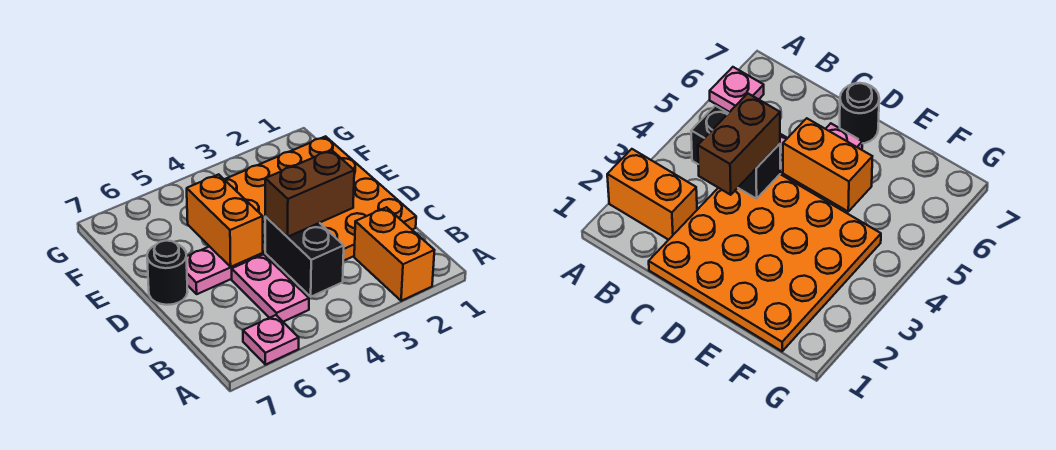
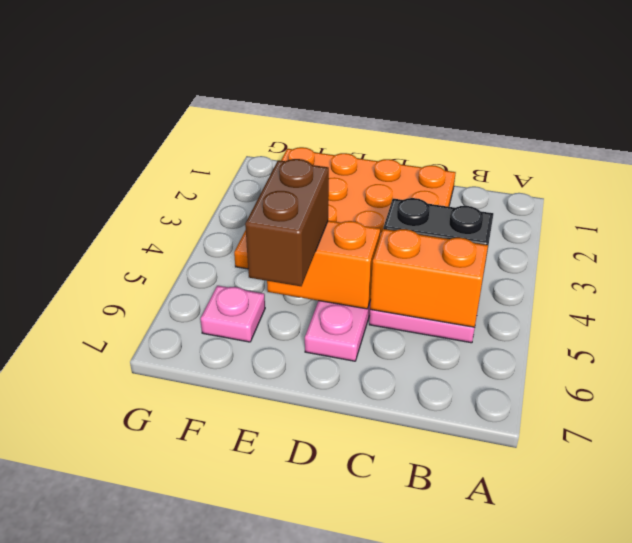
orange 1x2 brick [354,207,435,301] -> orange 1x2 brick moved to [370,229,488,327]
pink 1x1 plate [243,315,299,365] -> pink 1x1 plate moved to [200,286,265,342]
brown 1x2 brick [265,150,354,237] -> brown 1x2 brick moved to [245,159,329,286]
black 1x1 round brick [147,241,187,305] -> none

